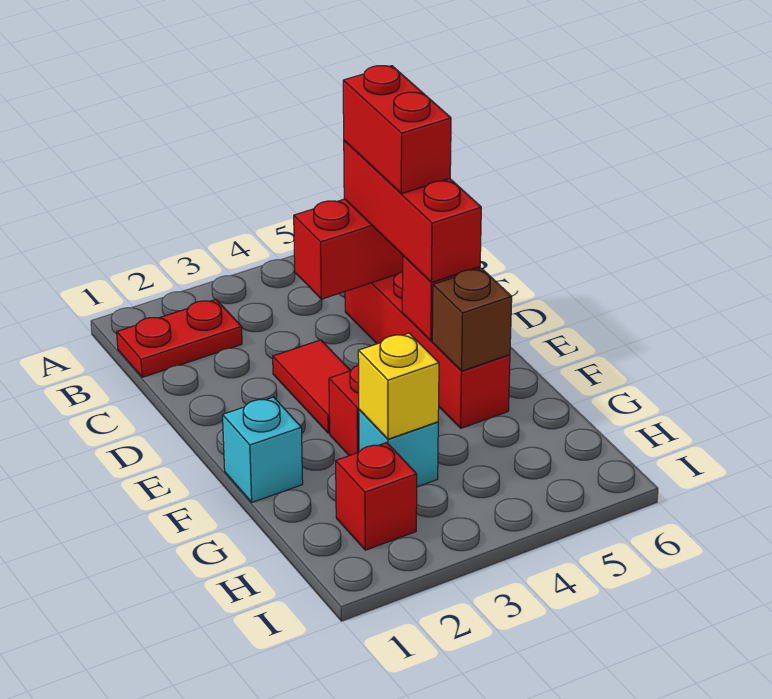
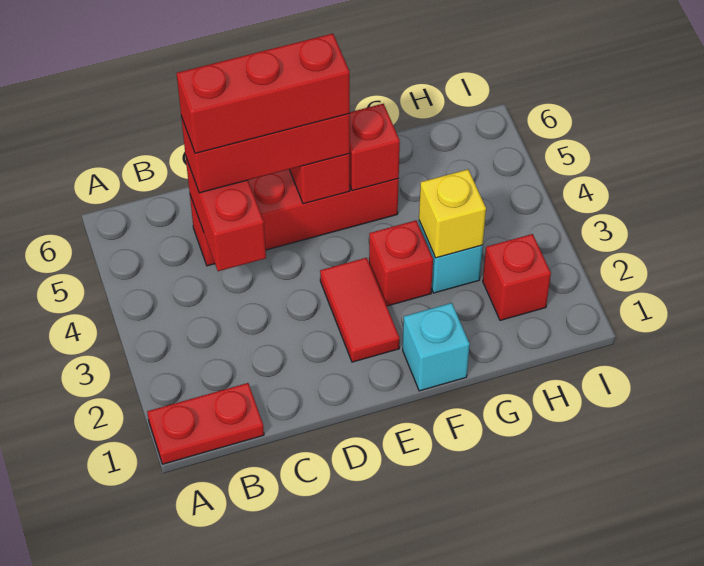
red 1x2 plate [117,299,242,377] -> red 1x2 plate turned to [147,383,264,464]
red 1x2 brick [343,66,451,194] -> red 1x3 brick [177,34,350,153]
red 1x2 tile [273,340,351,433] -> red 1x2 tile turned to [320,258,400,362]
brown 1x1 brick [432,268,512,371] -> red 1x1 brick [350,104,400,191]

